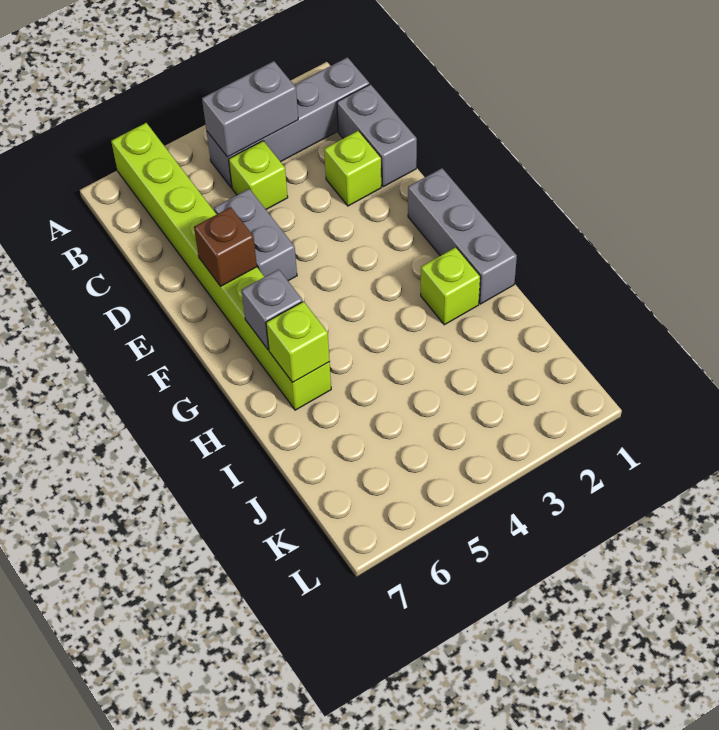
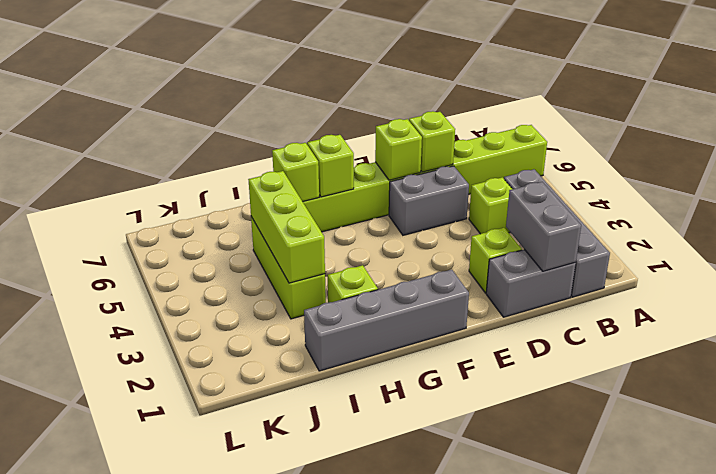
grey 1x2 brick [202,61,298,157] -> grey 1x2 brick moved to [506,182,581,271]
none -> lime 1x1 brick [409,111,455,172]
brown 1x1 brick [194,207,257,286] -> lime 1x1 brick [375,119,422,180]
grey 1x3 brick [408,168,517,304] -> grey 1x4 brick [304,270,469,371]
grey 1x1 brick [242,269,303,350] -> lime 1x1 brick [307,135,354,197]
none -> lime 1x3 brick [251,217,326,319]
none -> lime 1x3 brick [248,171,325,283]

